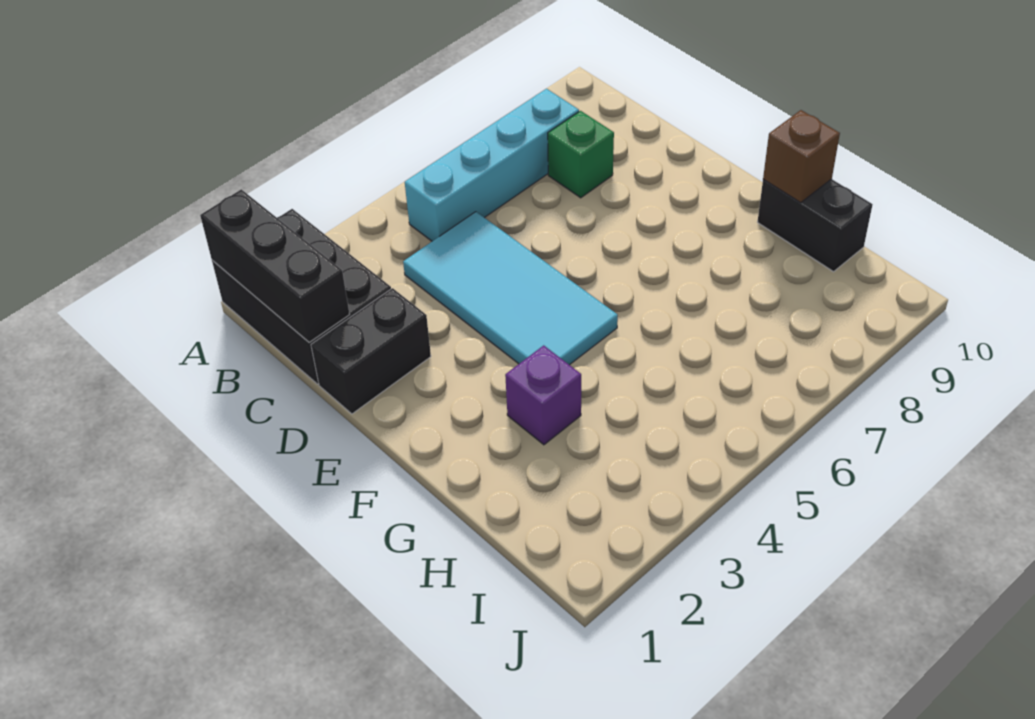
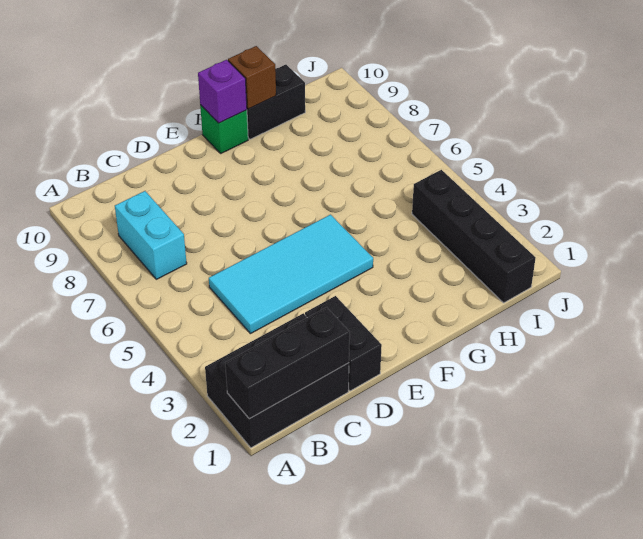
cyan 1x4 brick [405,89,579,241] -> cyan 1x2 brick [115,191,187,279]
green 1x1 brick [548,111,614,198] -> green 1x1 brick moved to [200,105,248,153]
purple 1x1 brick [505,345,581,445] -> purple 1x1 brick moved to [198,60,247,123]
none -> black 1x4 brick [412,170,535,303]

